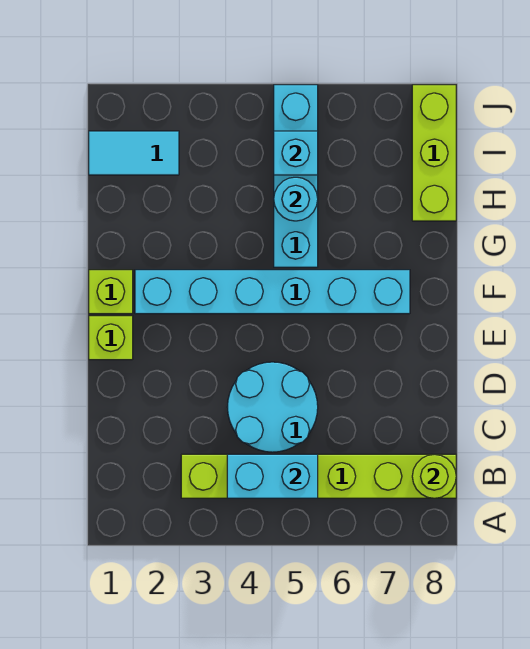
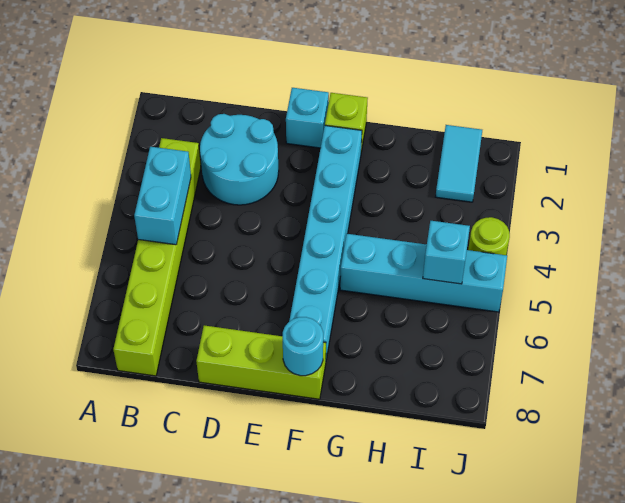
lime 1x1 round brick [412,454,456,498] -> lime 1x1 round brick moved to [468,217,510,255]
cyan 2x2 round brick [227,362,318,452] -> cyan 2x2 round brick moved to [200,114,279,205]
lime 1x1 brick [89,316,133,360] -> cyan 1x1 brick [286,88,329,148]
cyan 1x1 round brick [274,177,318,221] -> cyan 1x1 round brick moved to [283,317,323,376]
lime 1x3 brick [412,85,456,221] -> lime 1x3 brick moved to [196,325,326,399]

